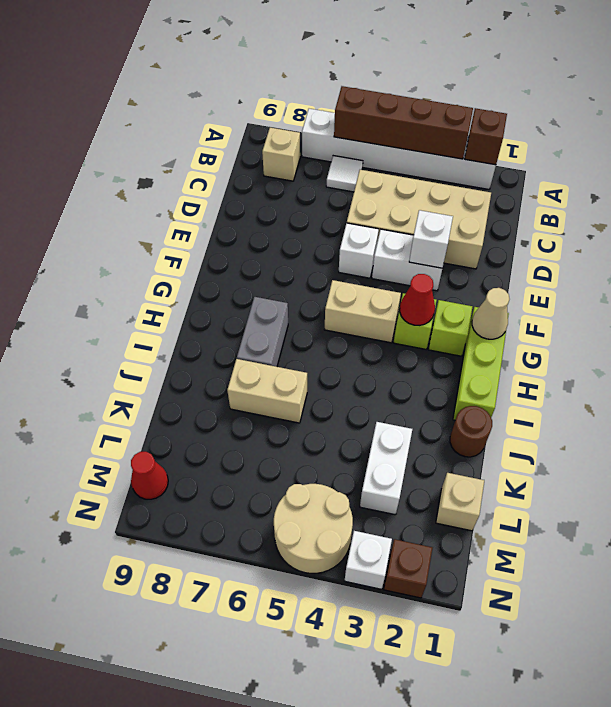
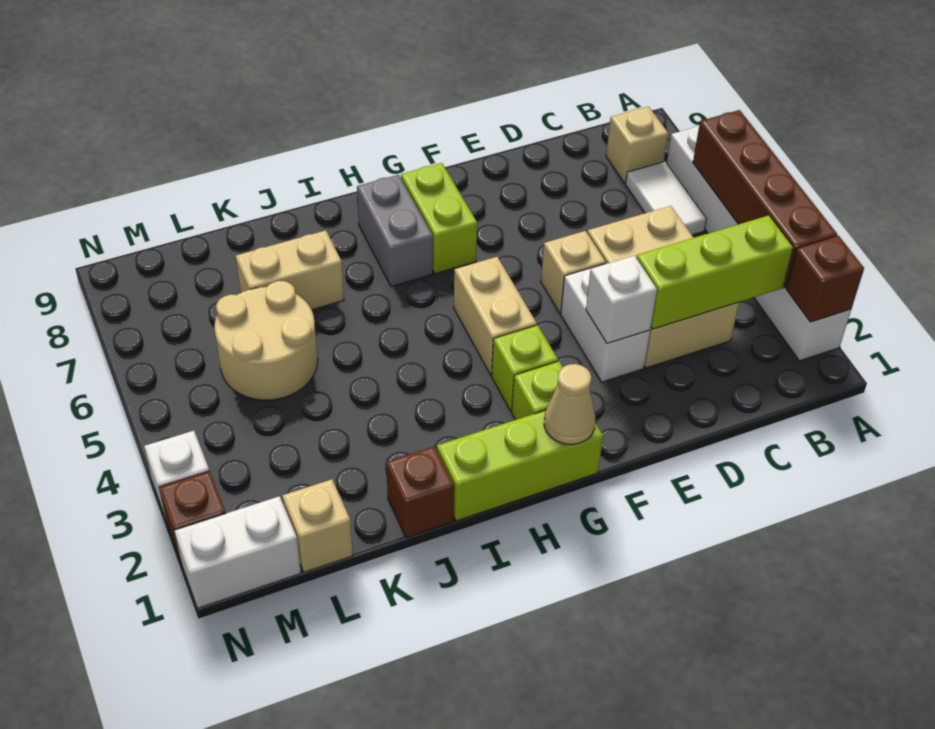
none -> lime 1x3 brick [637,215,793,329]
white 1x1 tile [326,156,363,192] -> white 1x2 tile [626,162,706,235]
tan 2x4 brick [347,170,491,269] -> tan 2x3 brick [587,206,739,368]
white 1x1 brick [339,223,379,278] -> tan 1x1 brick [541,231,606,313]
red 1x1 cone [400,274,435,325] -> none
none -> lime 1x2 brick [401,163,477,274]
grey 1x2 brick [237,297,288,367] -> grey 1x2 brick turned to [357,175,433,287]
brown 1x1 round brick [450,406,492,457] -> brown 1x1 brick [386,446,454,538]
tan 1x2 brick [227,359,307,423] -> tan 1x2 brick turned to [236,230,344,310]
white 1x2 brick [360,422,412,515] -> white 1x2 brick moved to [174,496,301,608]
tan 2x2 round brick [274,484,353,573] -> tan 2x2 round brick moved to [214,281,318,400]
red 1x1 cone [131,452,168,499] -> none

